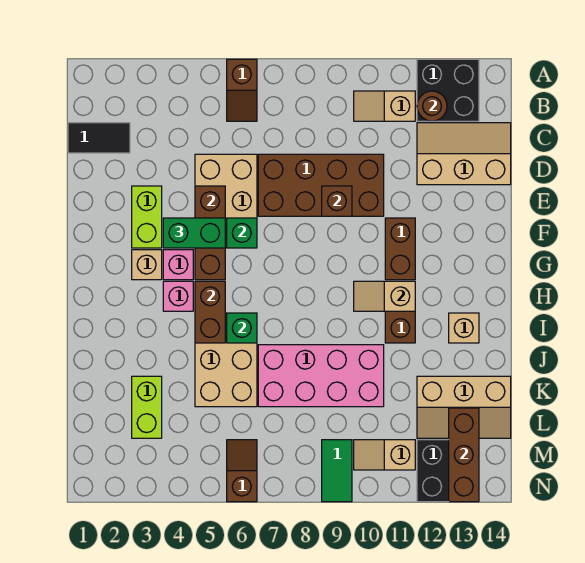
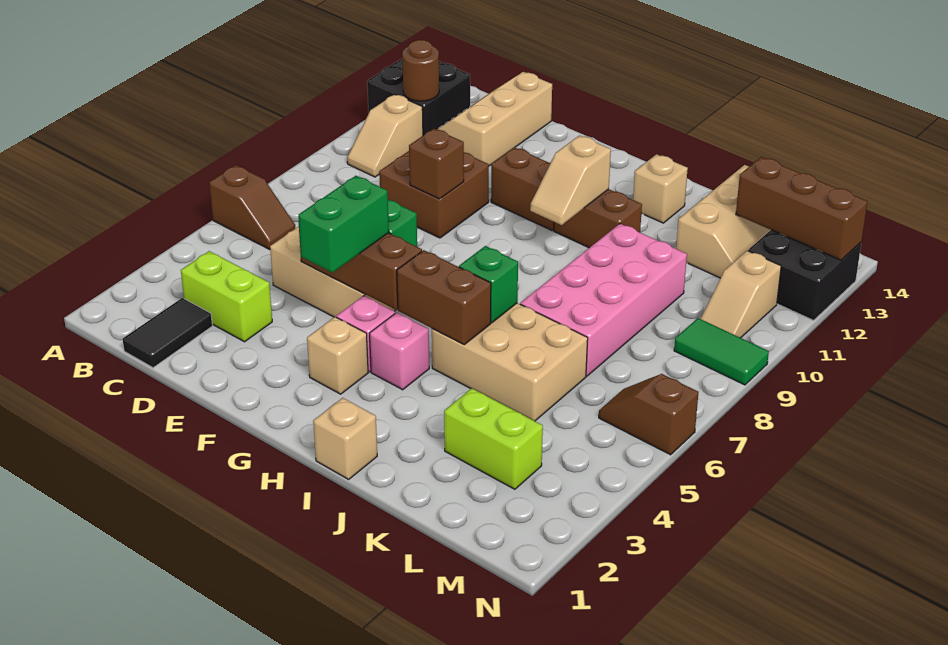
brown 2x4 brick [258,154,384,216] -> brown 2x2 brick [379,151,489,238]
lime 1x2 brick [132,186,162,248] -> lime 1x2 brick moved to [181,251,272,342]
none -> tan 1x1 brick [313,398,377,479]

